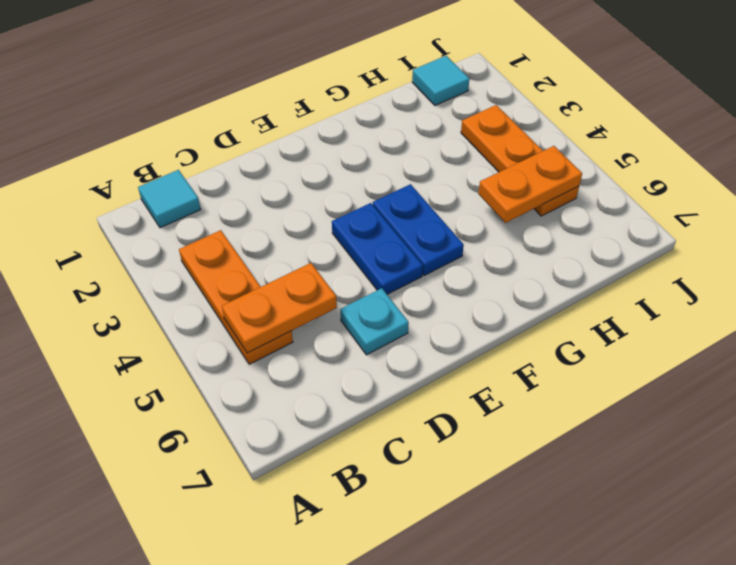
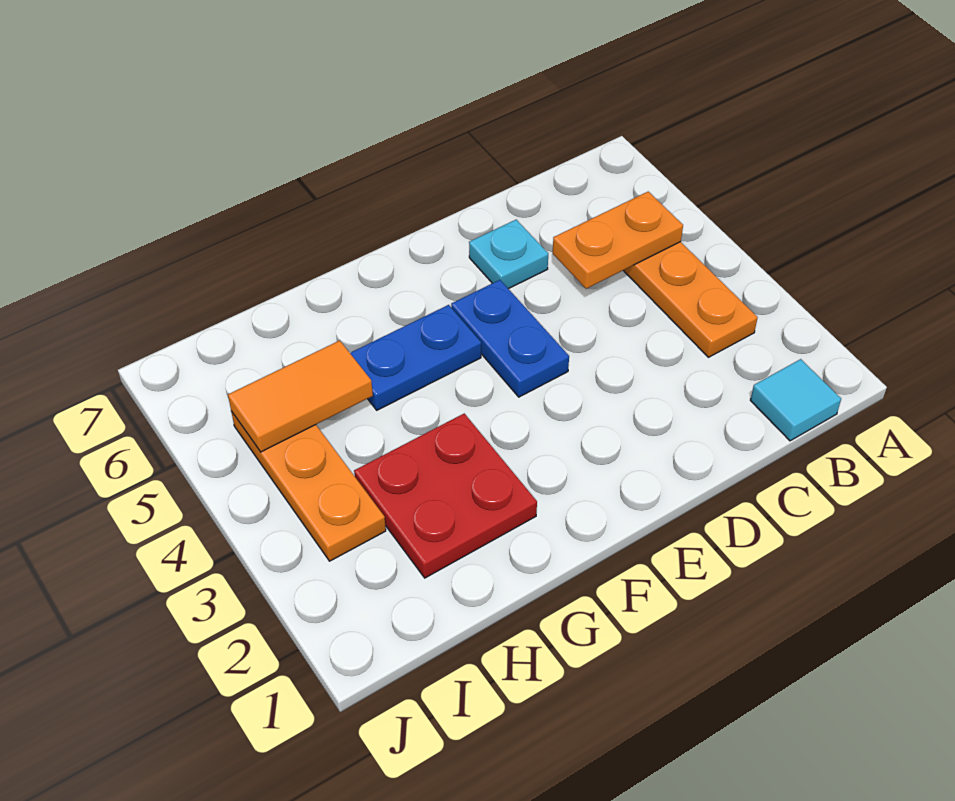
blue 1x2 plate [373,184,464,276] -> blue 1x2 plate turned to [350,305,481,410]
none -> red 2x2 plate [354,414,537,578]
orange 1x2 plate [478,146,582,223] -> orange 1x2 tile [228,341,373,452]
cyan 1x1 tile [412,56,469,106] -> none

